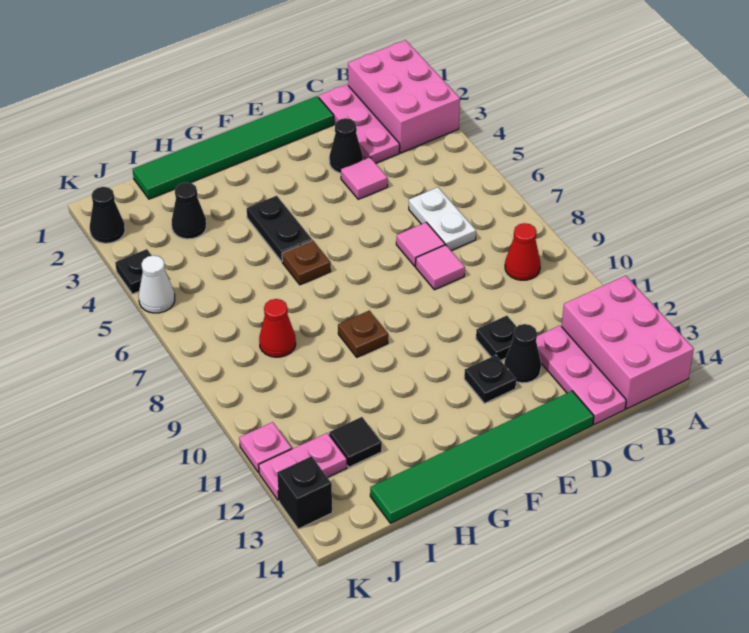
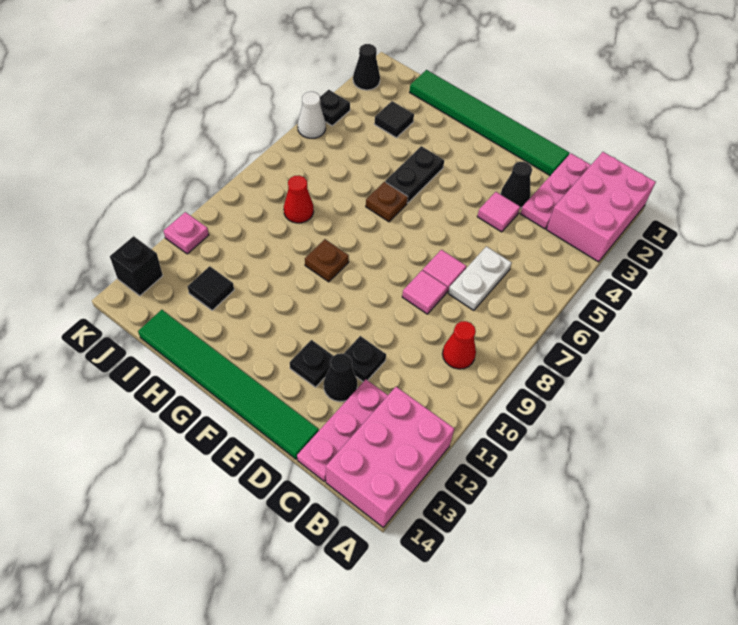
black 1x1 cone [172,182,206,239] -> black 1x1 tile [375,101,414,138]
pink 1x2 plate [259,433,347,501] -> none

